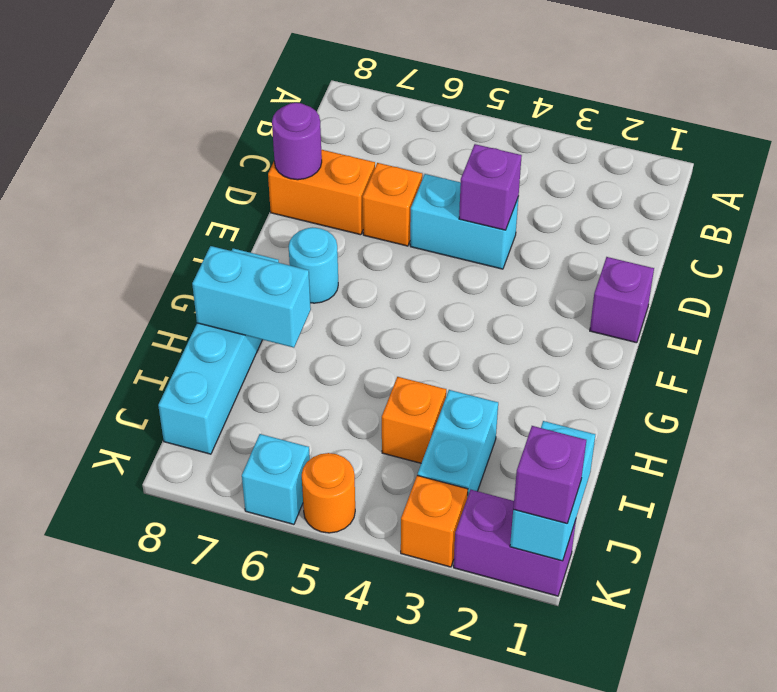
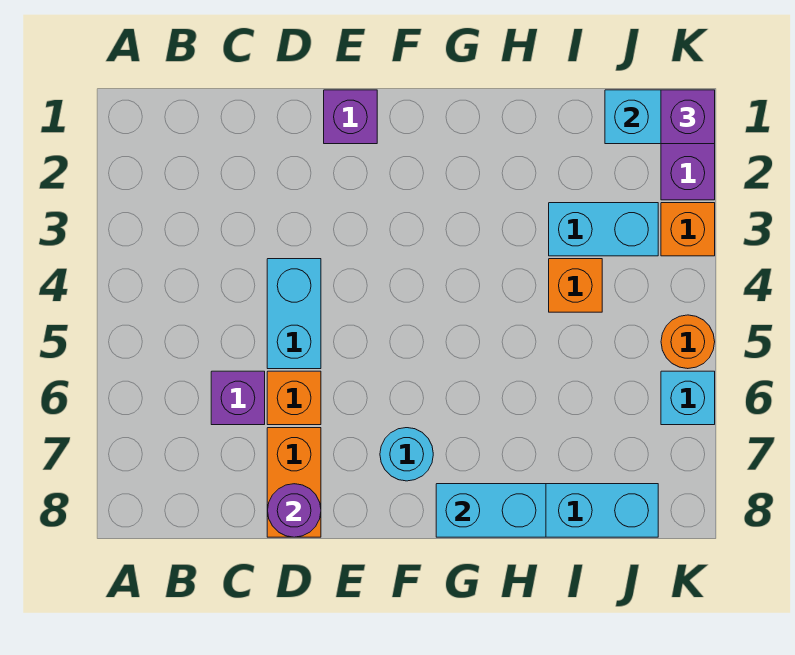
purple 1x1 brick [459,144,522,230] -> purple 1x1 brick moved to [211,371,265,425]
cyan 1x2 brick [192,246,311,348] -> cyan 1x2 brick turned to [436,484,546,537]

